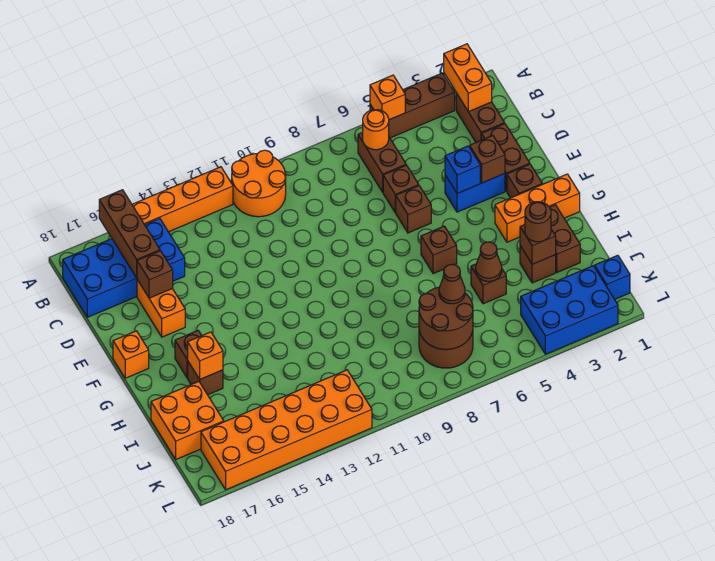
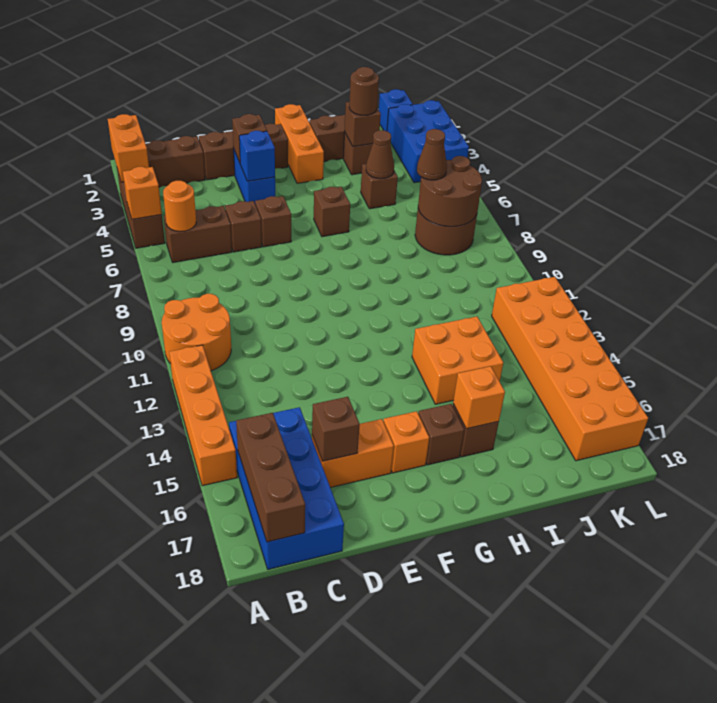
orange 1x2 brick [444,44,492,112] -> orange 1x2 brick turned to [108,114,149,182]
brown 1x3 brick [99,190,160,278] -> brown 1x3 brick turned to [236,413,305,542]
orange 1x1 brick [113,331,149,378] -> orange 1x1 brick moved to [383,411,429,473]
orange 2x2 brick [151,381,224,459] -> orange 2x2 brick moved to [412,317,503,404]

